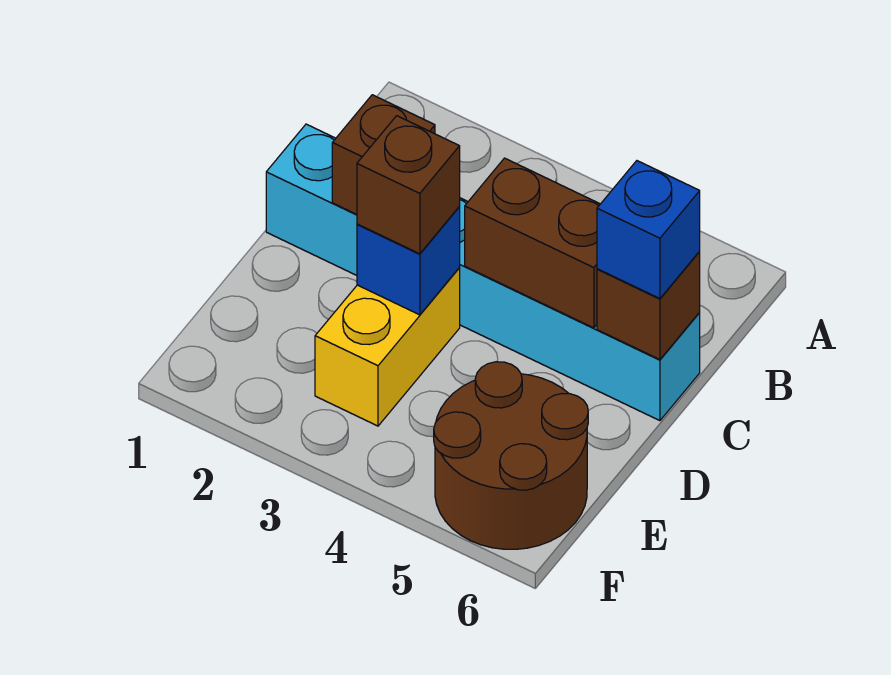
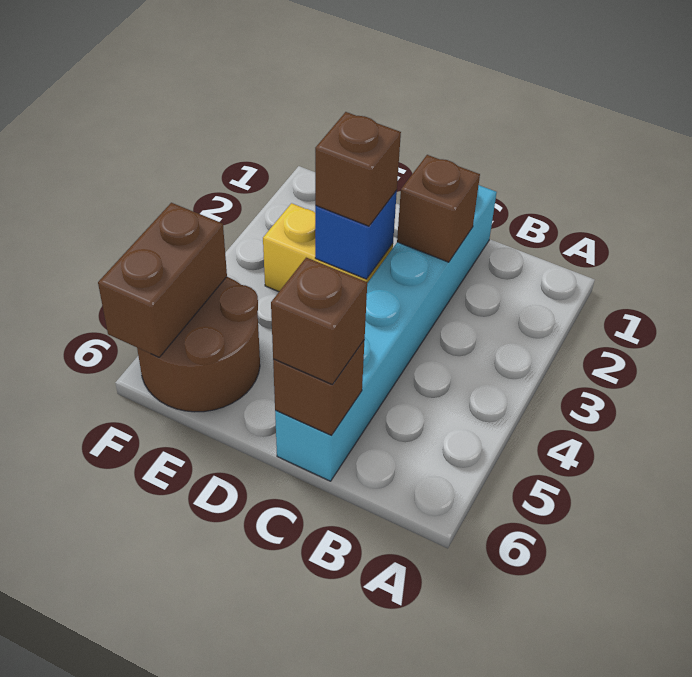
brown 1x2 brick [465,158,600,328] -> brown 1x2 brick moved to [98,203,227,357]
blue 1x1 brick [597,161,700,299] -> brown 1x1 brick [271,258,367,385]

